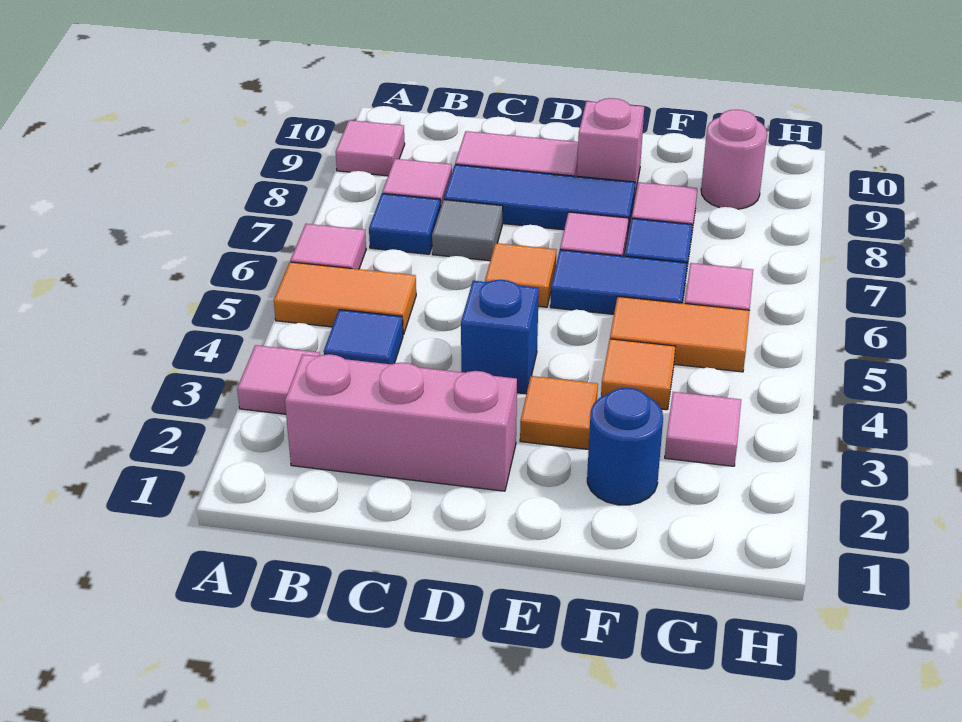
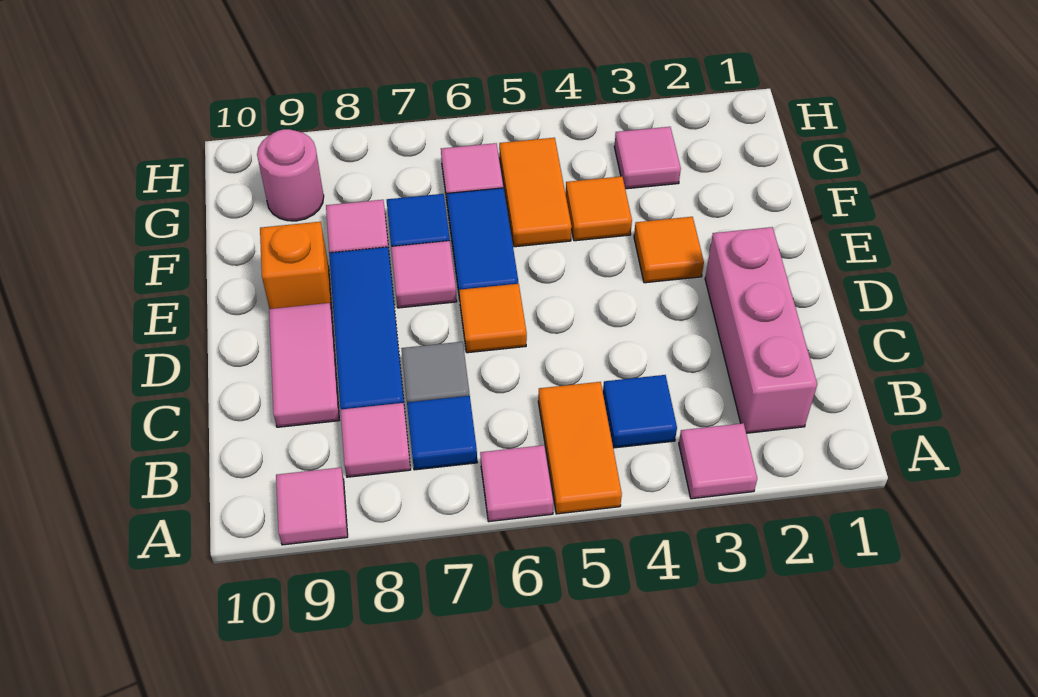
blue 1x1 brick [461,280,539,394] -> none
pink 1x1 brick [577,98,644,198] -> orange 1x1 brick [260,222,332,313]
blue 1x1 round brick [587,388,663,505] -> none

